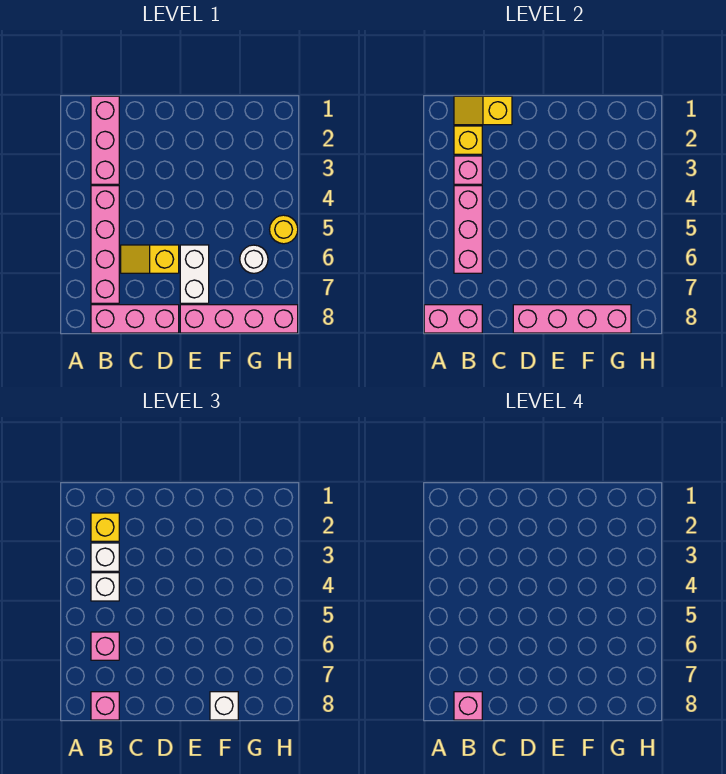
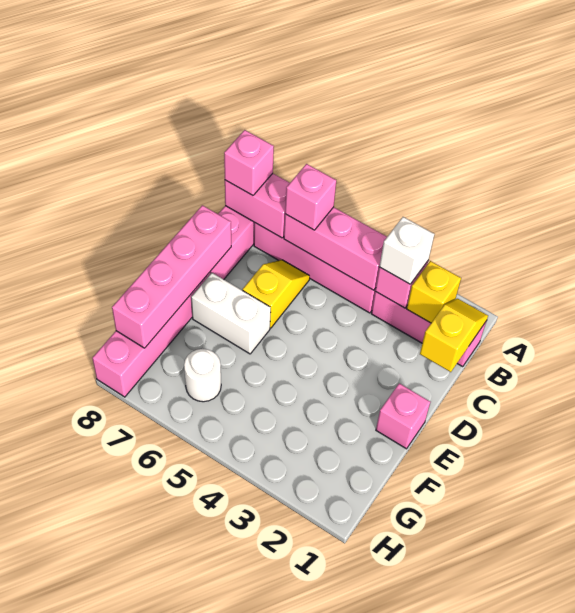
pink 1x2 brick [424,305,482,333] -> pink 1x2 brick turned to [225,173,290,238]
yellow 1x1 brick [91,513,119,541] -> none
white 1x1 brick [91,573,119,601] -> none
pink 1x1 brick [454,692,482,720] -> pink 1x1 brick moved to [376,383,430,449]
white 1x1 brick [210,692,238,720] -> none
yellow 1x1 round brick [270,215,298,244] -> none

